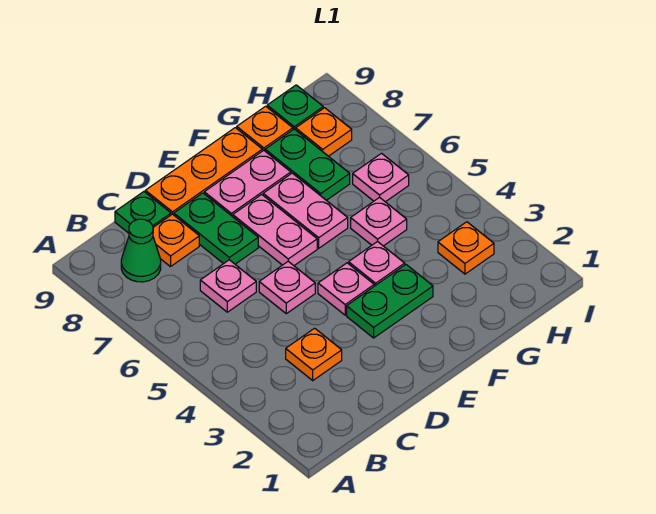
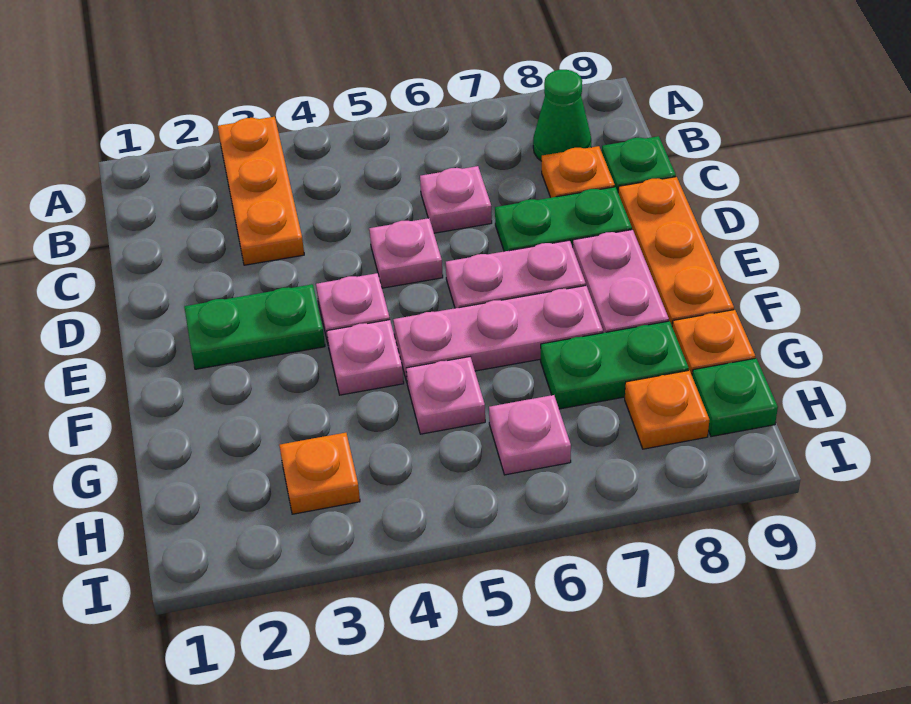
orange 1x1 plate [286,328,342,380] -> orange 1x3 plate [218,117,304,265]
green 1x2 plate [347,265,433,338] -> green 1x2 plate turned to [184,284,325,369]
pink 1x2 plate [263,173,348,248] -> pink 1x3 plate [393,286,603,382]

